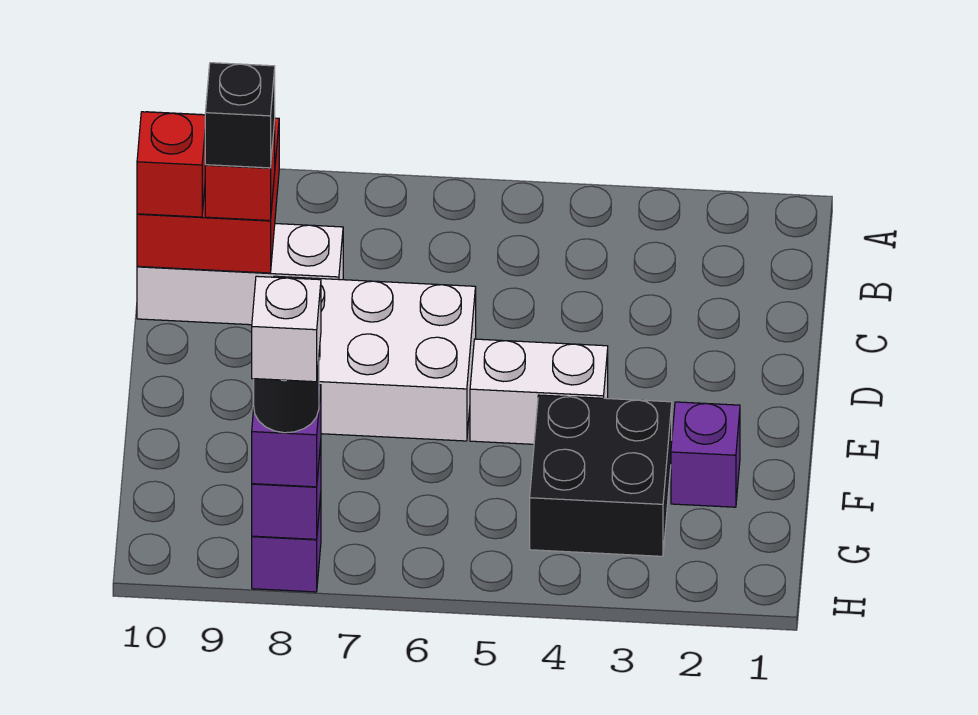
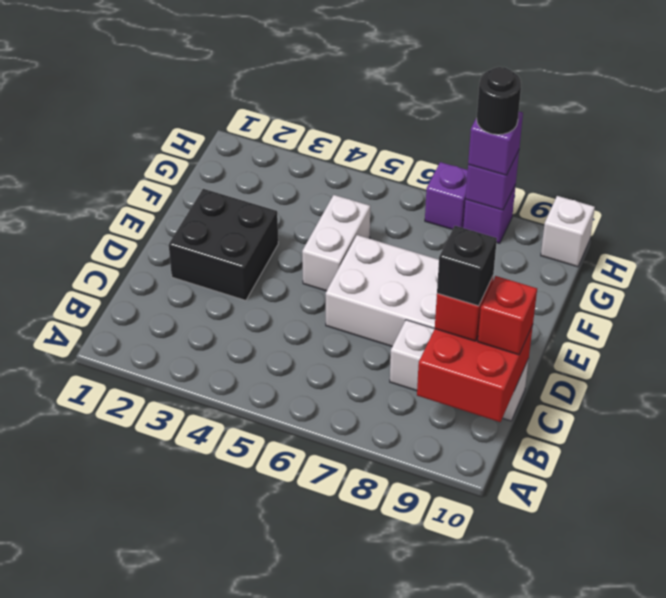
white 1x2 brick [470,339,608,444] -> white 1x2 brick turned to [302,195,370,291]
purple 1x1 brick [671,402,740,507] -> purple 1x1 brick moved to [425,162,468,230]
black 2x2 brick [530,395,672,556] -> black 2x2 brick moved to [169,189,278,300]
white 1x1 brick [252,276,321,382] -> white 1x1 brick moved to [541,196,595,267]

